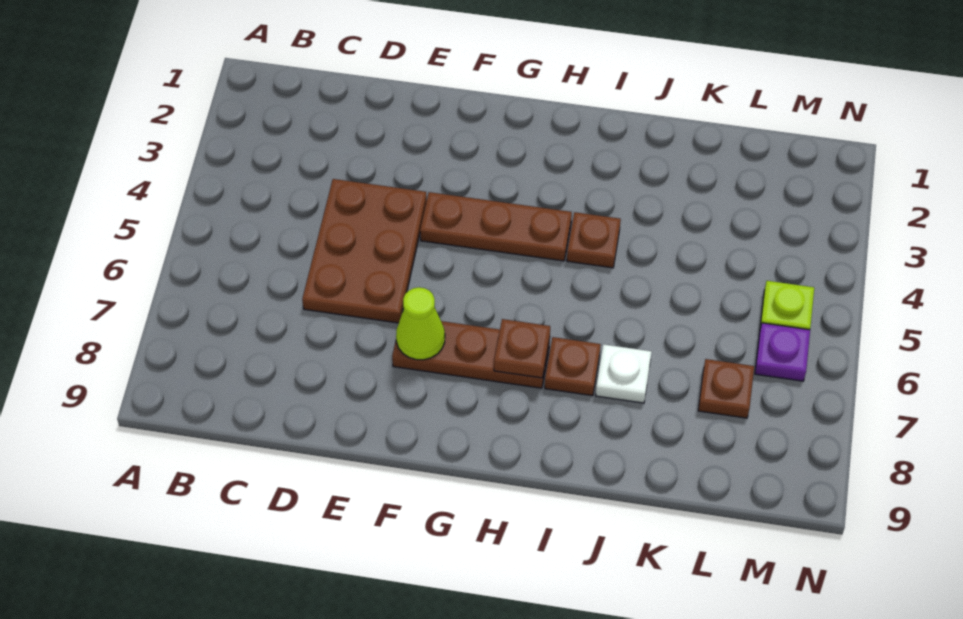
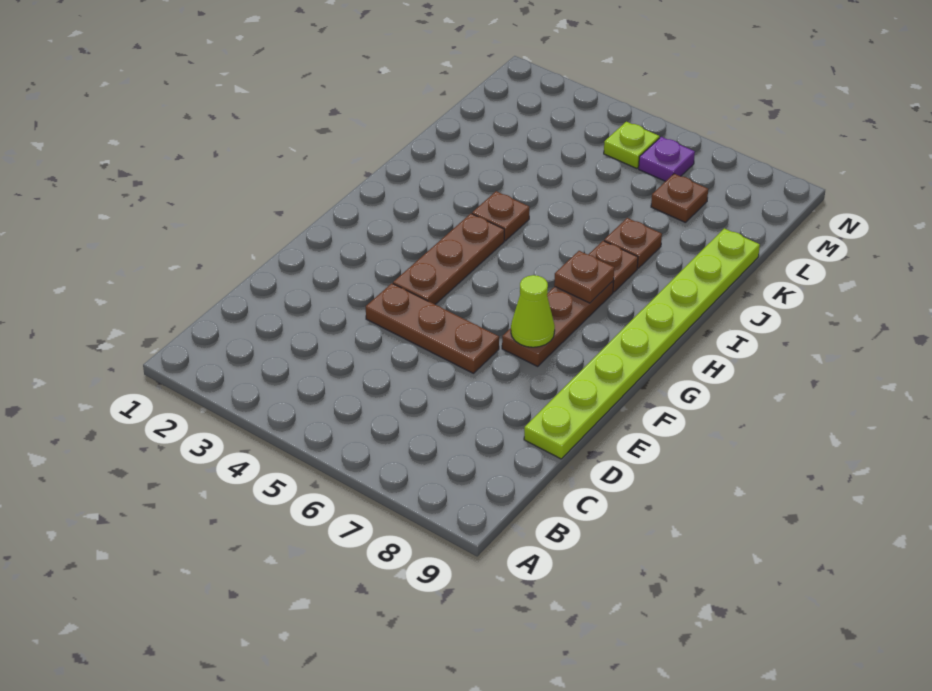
brown 2x3 plate [302,179,427,323] -> brown 1x3 plate [366,283,499,373]
none -> lime 1x8 plate [524,228,760,459]
white 1x1 plate [596,344,652,403] -> brown 1x1 plate [604,218,662,268]

